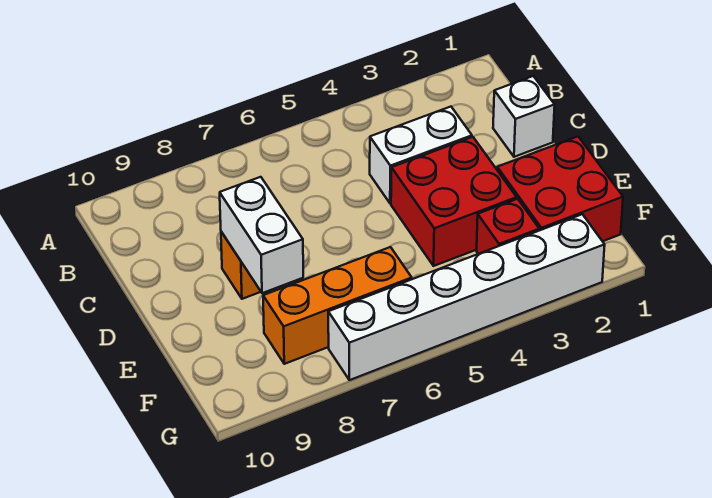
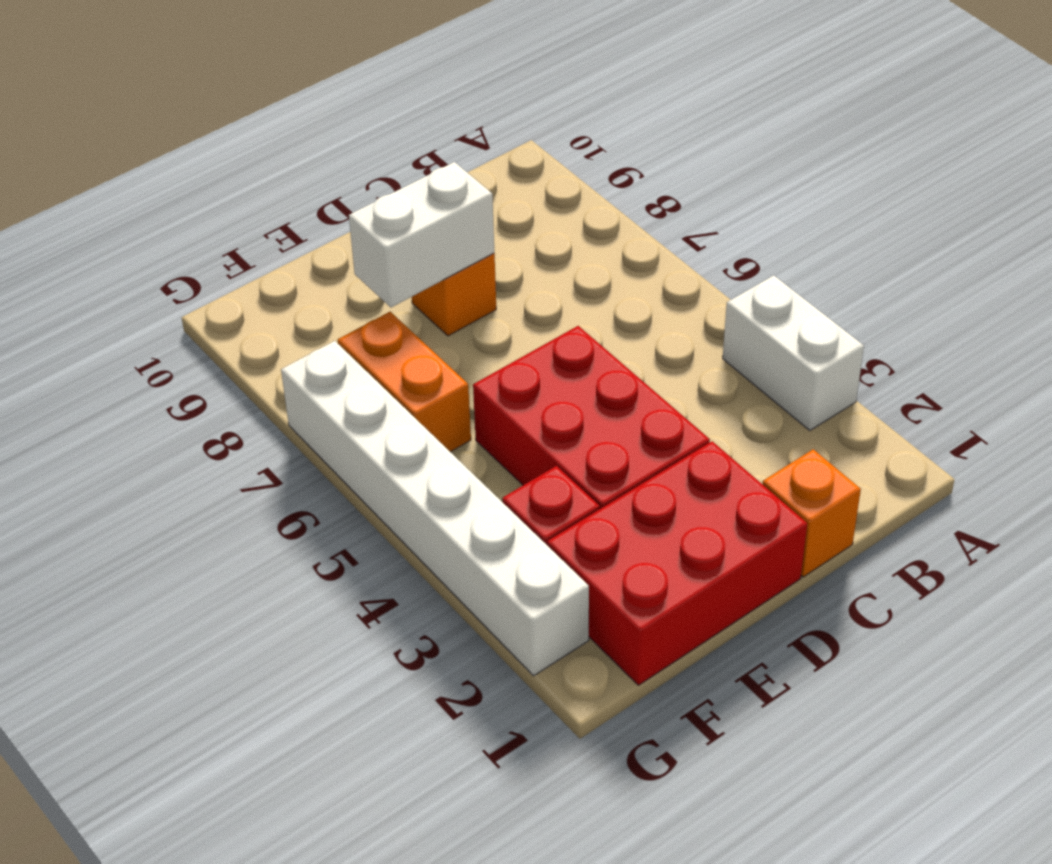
white 1x1 brick [493,76,555,157] -> orange 1x1 brick [762,449,861,577]
white 1x2 brick [370,107,472,204] -> white 1x2 brick moved to [723,275,864,431]
red 2x2 brick [391,137,517,266] -> red 2x3 brick [473,326,710,509]
red 2x2 brick [497,137,623,241] -> red 2x3 brick [547,441,807,685]
orange 1x3 brick [263,247,412,364] -> orange 1x2 brick [338,312,471,452]

